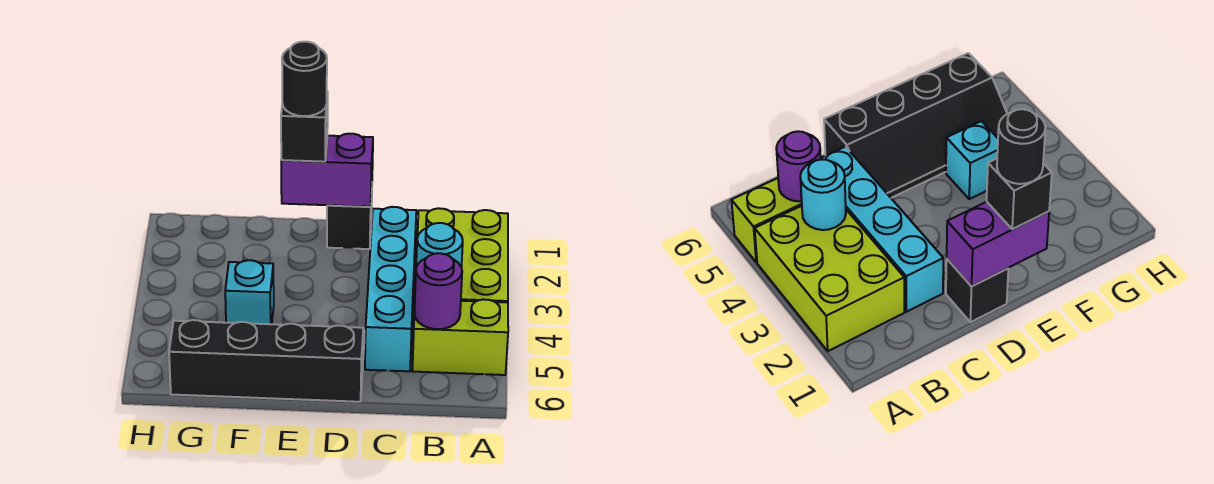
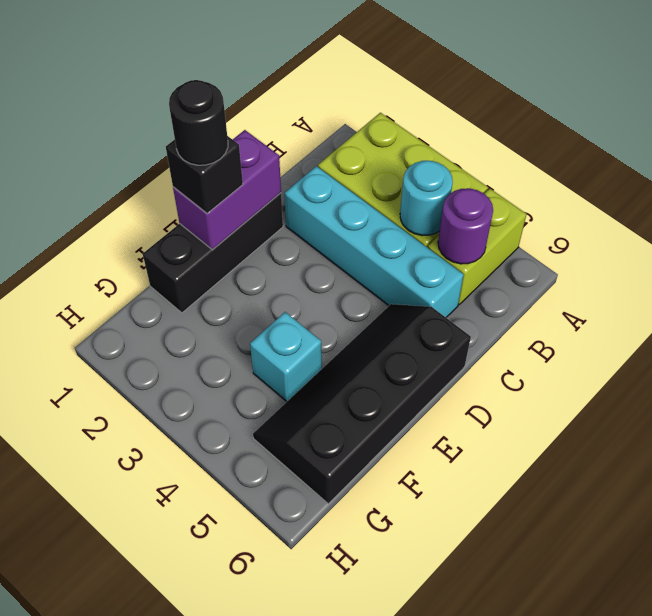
black 1x1 brick [327,193,372,249] -> black 1x3 brick [143,193,283,313]

